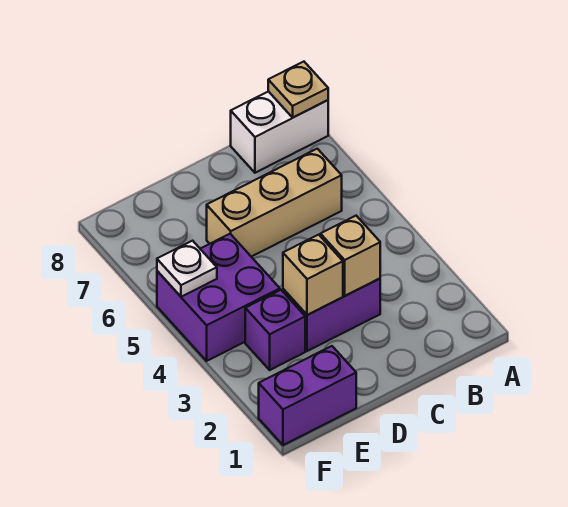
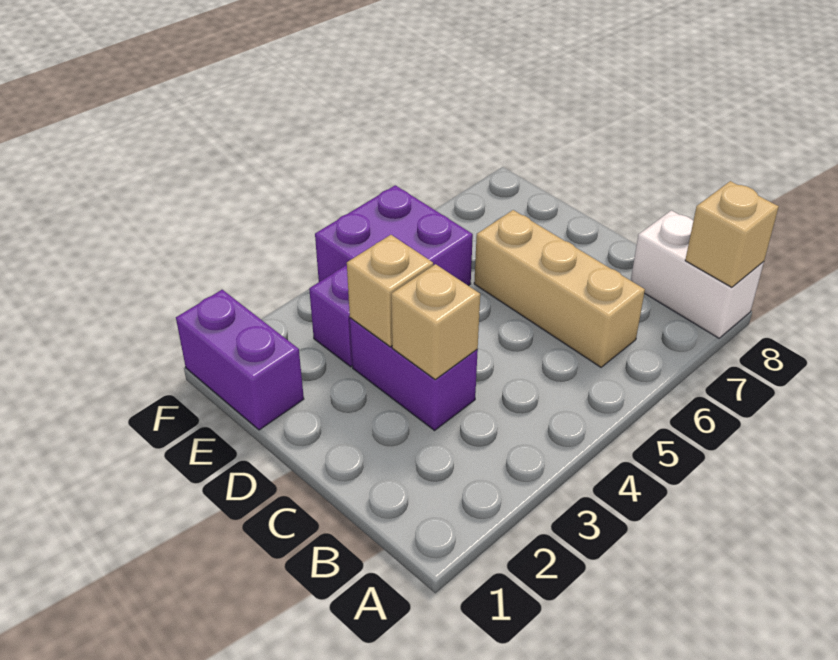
tan 1x1 plate [268,62,328,117] -> tan 1x1 brick [685,181,779,287]
white 1x1 plate [157,241,217,297] -> none

